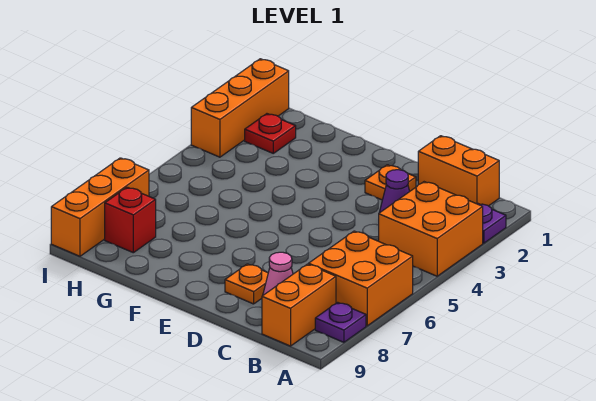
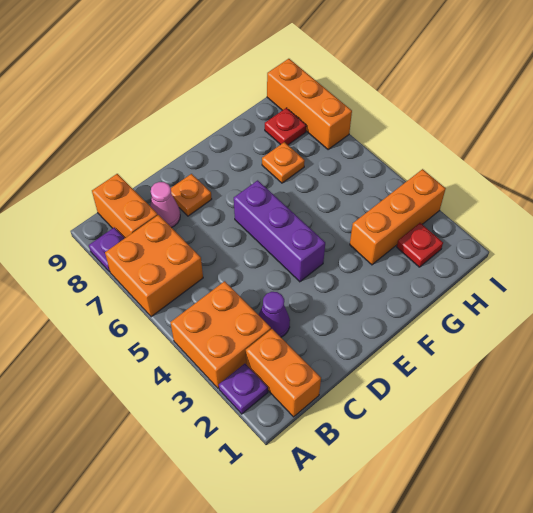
orange 1x2 brick [418,136,499,206] -> orange 1x2 brick turned to [246,329,321,417]
orange 1x1 plate [365,165,416,200] -> orange 1x1 plate moved to [262,142,305,183]
none -> purple 1x3 brick [234,180,325,282]
red 1x1 brick [105,187,156,253] -> red 1x1 plate [265,108,306,145]
orange 1x3 brick [191,59,289,157] -> orange 1x3 brick turned to [350,169,446,265]

